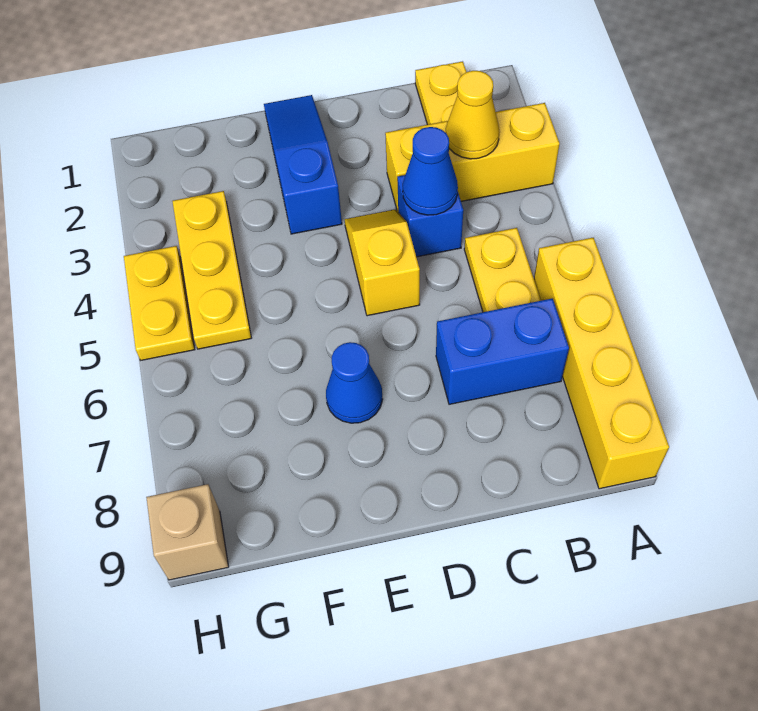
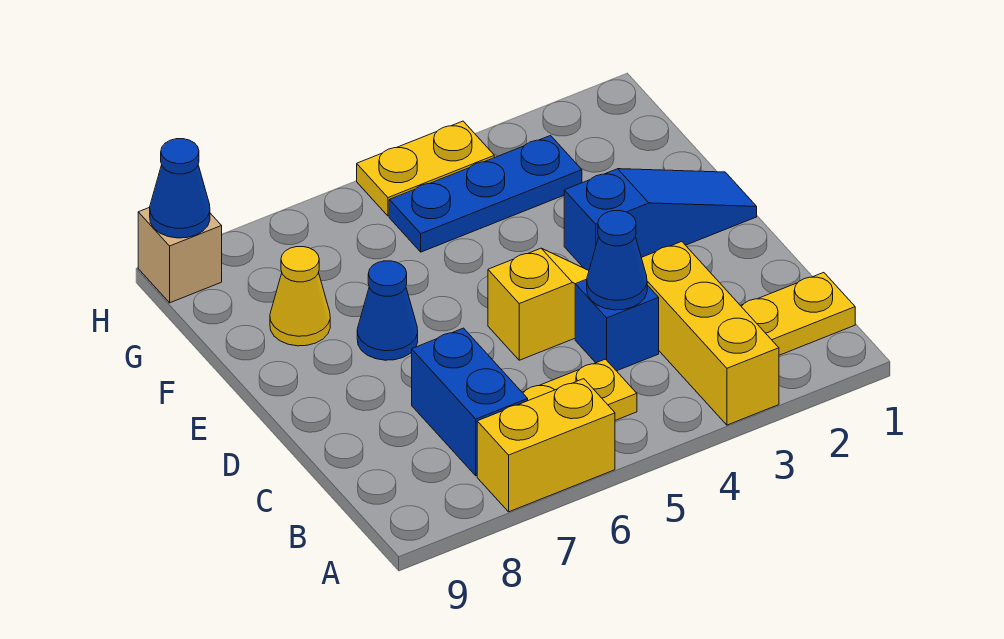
yellow 1x4 brick [534,238,669,489] -> yellow 1x2 brick [477,379,615,512]
yellow 1x1 cone [445,71,499,159] -> yellow 1x1 cone moved to [270,247,330,346]
yellow 1x3 plate [172,191,251,349] -> blue 1x3 plate [389,136,582,252]
none -> blue 1x1 cone [150,139,210,238]

